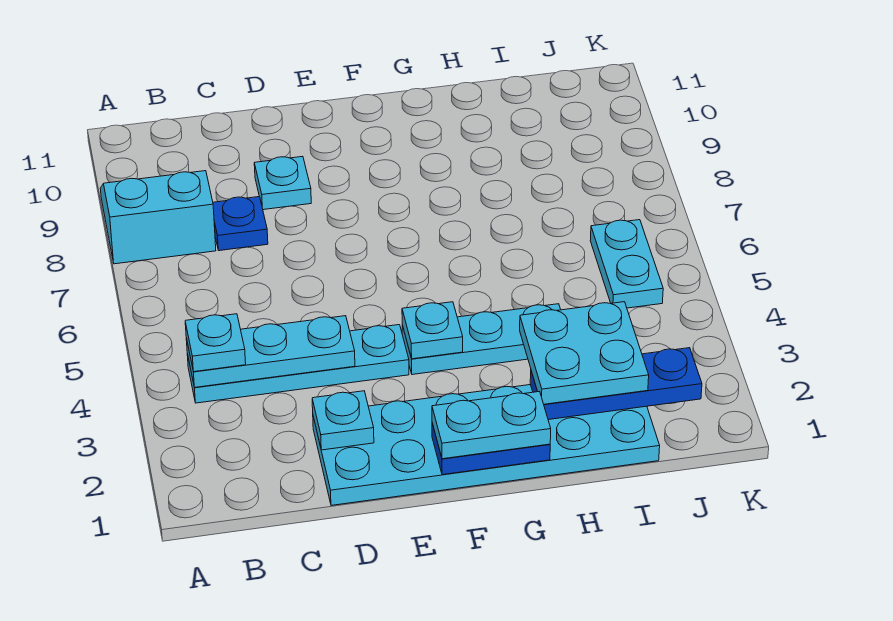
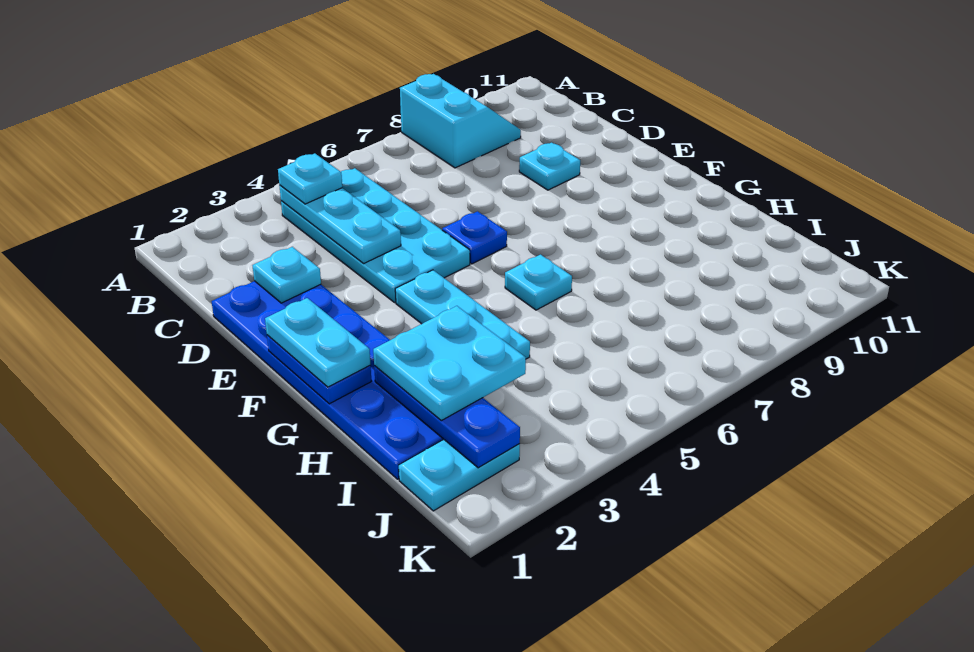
cyan 1x4 plate [187,325,409,403] -> cyan 2x4 plate [281,168,470,302]
blue 1x1 plate [213,197,268,251] -> blue 1x1 plate moved to [442,211,507,264]
cyan 2x6 plate [313,385,660,505] -> blue 2x6 plate [212,281,443,479]
cyan 1x1 plate [402,302,463,359] -> cyan 1x1 plate moved to [505,255,572,310]
cyan 1x2 plate [590,220,663,308] -> cyan 1x2 plate moved to [399,439,520,511]

